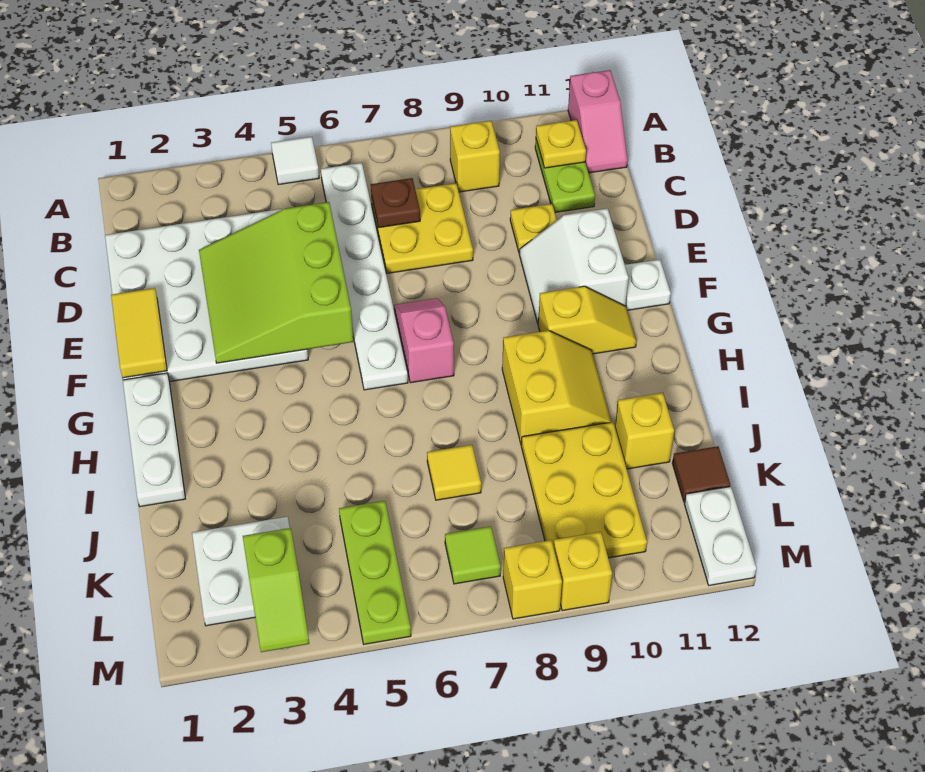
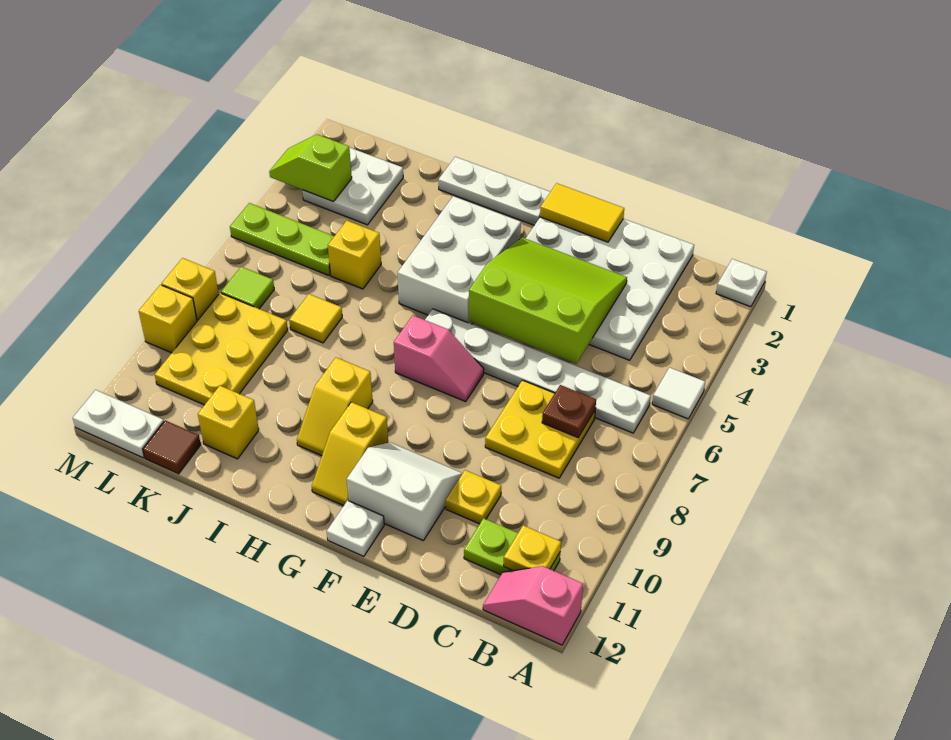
none -> white 1x1 plate [716,259,767,307]
yellow 1x1 brick [450,121,500,192] -> yellow 1x1 brick moved to [328,221,381,289]
none -> white 2x3 brick [397,196,521,324]
yellow 2x2 slope [502,331,612,445] -> yellow 1x2 slope [297,358,373,456]
yellow 2x3 plate [521,422,647,558] -> yellow 2x3 plate turned to [155,293,288,405]

